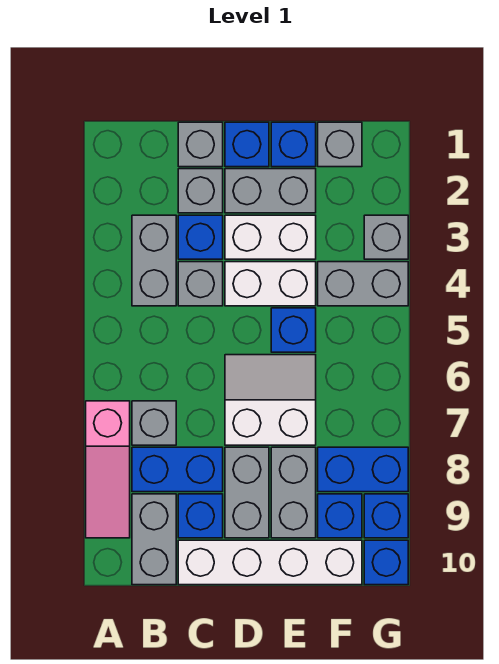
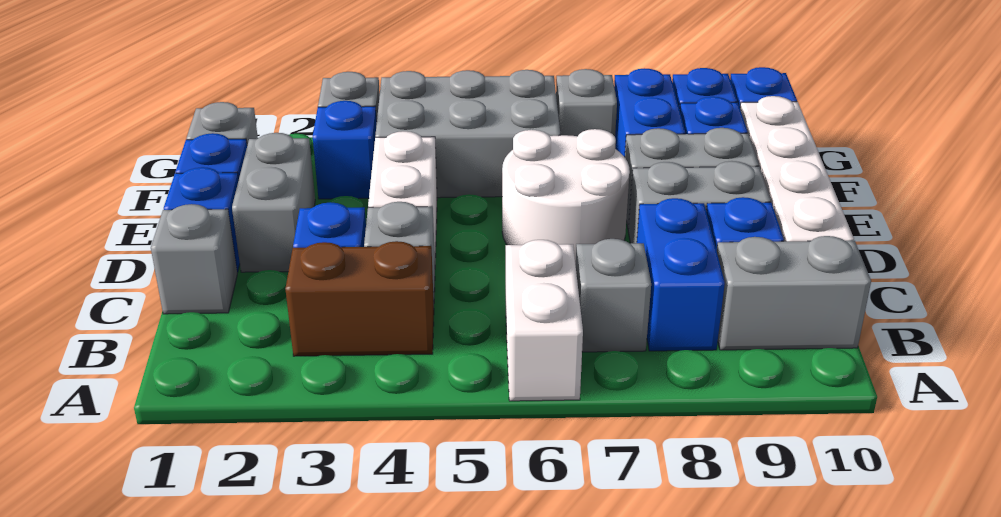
pink 1x3 slope [86,401,130,538] -> none
grey 1x2 brick [132,215,176,306] -> brown 1x2 brick [285,241,434,356]
grey 1x1 brick [178,169,223,213] -> grey 1x1 brick moved to [556,69,617,136]
white 1x2 brick [225,215,316,259] -> white 1x2 brick moved to [506,240,583,401]
white 2x2 slope [225,355,316,445] -> white 2x2 round brick [502,129,630,265]
blue 1x1 brick [271,308,316,352] -> blue 1x1 brick moved to [313,101,377,199]
grey 1x2 brick [318,262,408,306] -> grey 2x3 brick [375,70,560,198]

